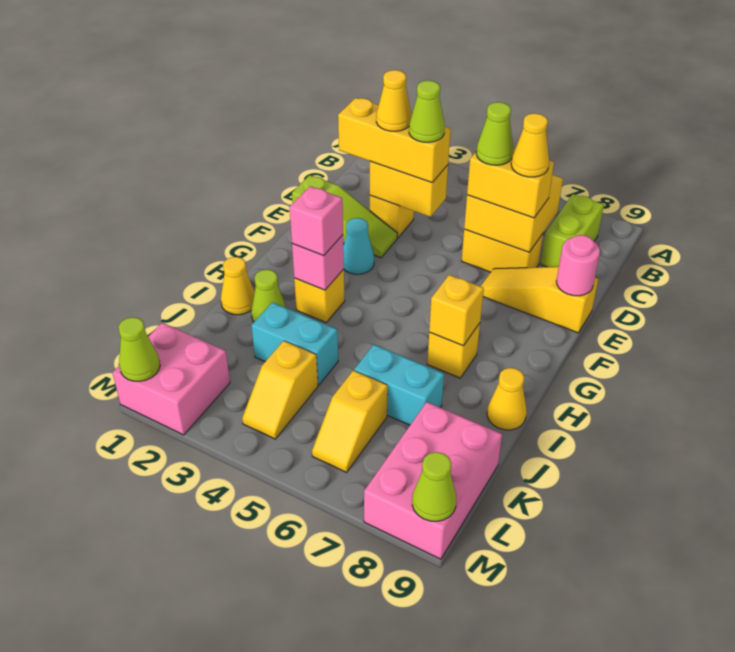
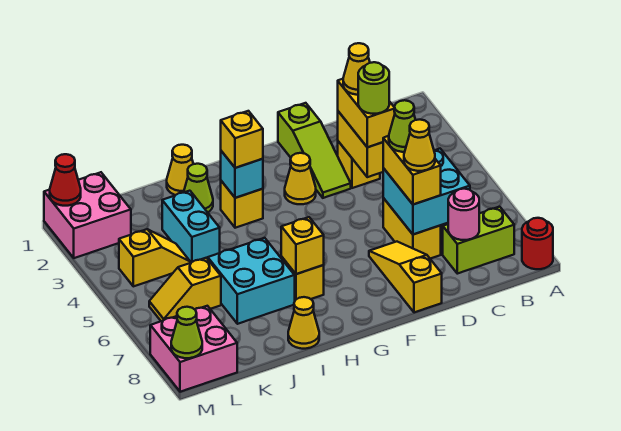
none -> red 1x1 round brick [522,218,553,269]
yellow 2x2 brick [464,175,563,252] -> cyan 2x2 brick [383,149,470,234]
yellow 1x3 brick [338,98,450,183] -> yellow 1x2 brick [338,79,395,147]
lime 1x1 cone [409,81,445,142] -> lime 1x1 round brick [358,62,389,114]
pink 1x1 round brick [557,235,600,296] -> pink 1x1 round brick moved to [448,189,479,240]
cyan 1x1 cone [343,218,374,274] -> yellow 1x1 cone [285,153,316,204]
pink 1x1 brick [292,235,344,290] -> cyan 1x1 brick [221,151,263,198]
pink 1x1 brick [290,186,343,256] -> yellow 1x1 brick [221,111,263,168]
cyan 1x2 brick [354,345,444,425] -> cyan 2x2 brick [208,238,295,324]
yellow 1x2 slope [242,341,318,439] -> yellow 1x2 slope turned to [119,229,190,286]
pink 2x3 brick [364,402,502,559] -> pink 2x2 brick [150,306,237,392]
lime 1x1 cone [118,317,160,381] -> red 1x1 cone [50,154,81,206]

